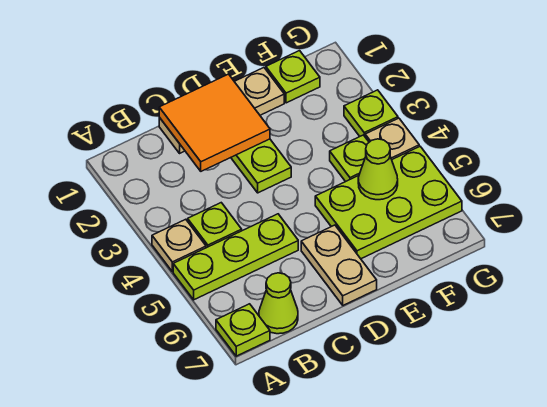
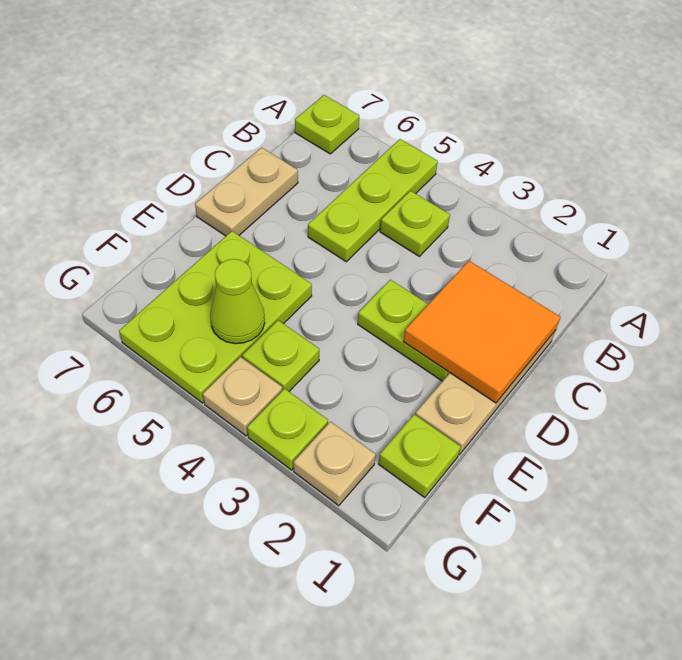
tan 1x1 plate [152,219,206,272] -> tan 1x1 plate moved to [294,422,376,506]
lime 1x1 cone [259,273,298,334] -> none
tan 1x2 plate [301,225,377,305] -> tan 1x2 plate turned to [195,148,298,236]

